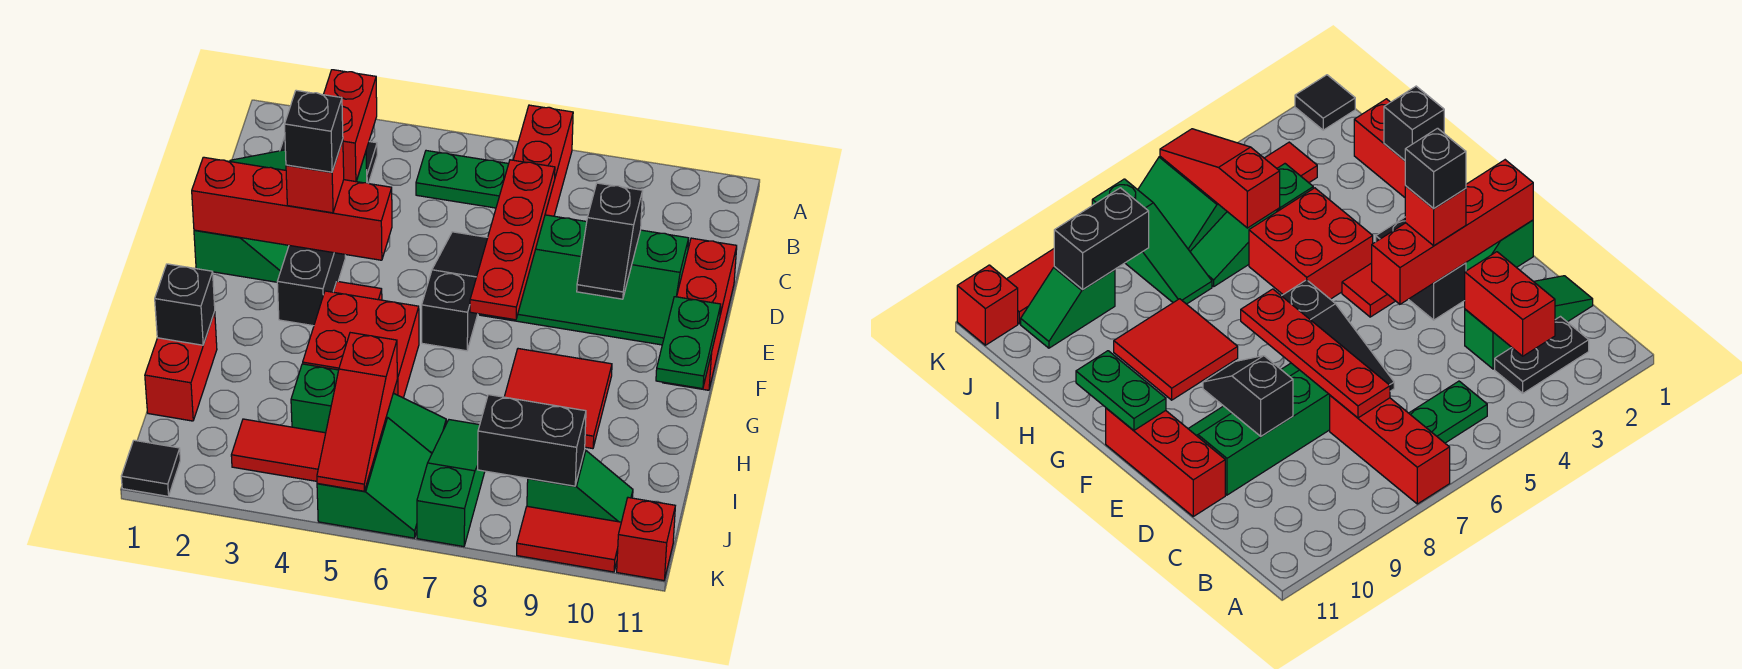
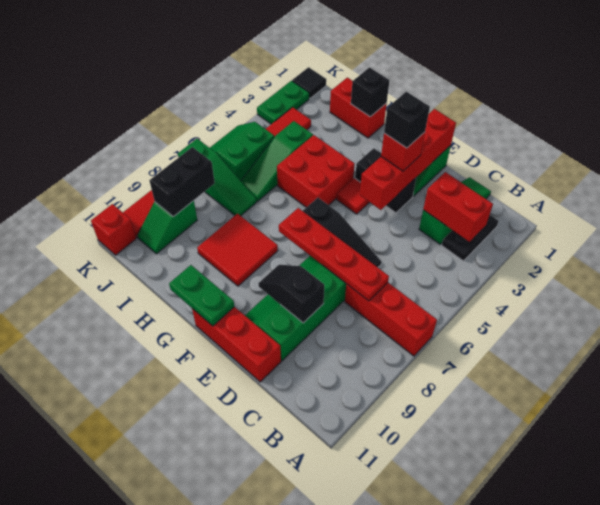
green 1x2 plate [416,151,509,208] -> green 1x2 plate moved to [257,81,309,124]
red 1x3 slope [317,333,397,491] -> none
green 2x2 slope [317,417,432,538] -> green 2x2 slope turned to [210,122,274,181]

